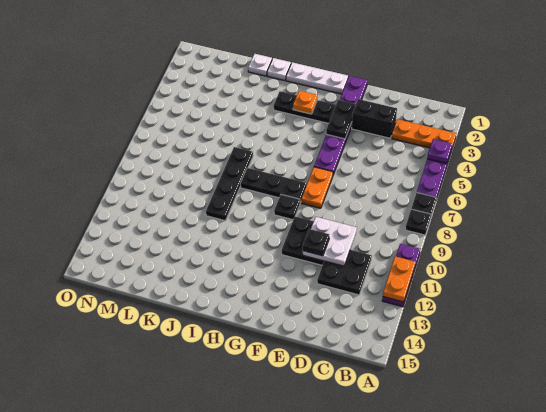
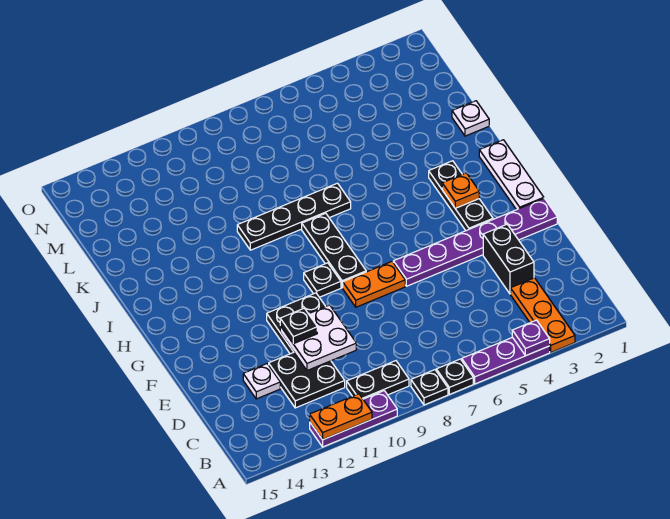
black 1x2 plate [326,100,356,139] -> black 1x2 plate moved to [347,361,409,399]
white 1x1 plate [267,58,291,81] -> white 1x1 plate moved to [243,364,280,399]

